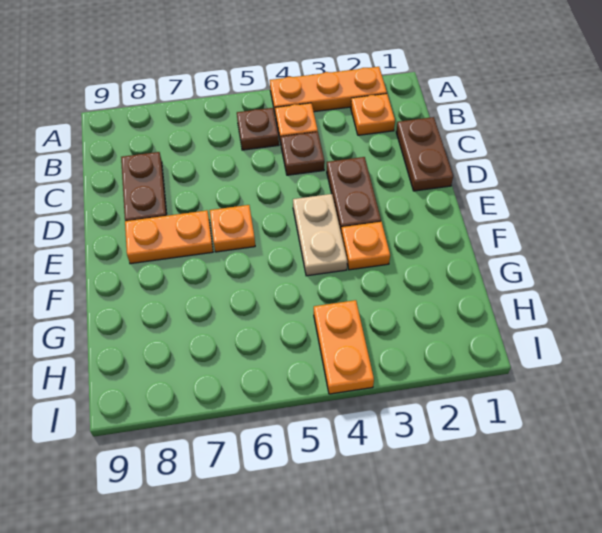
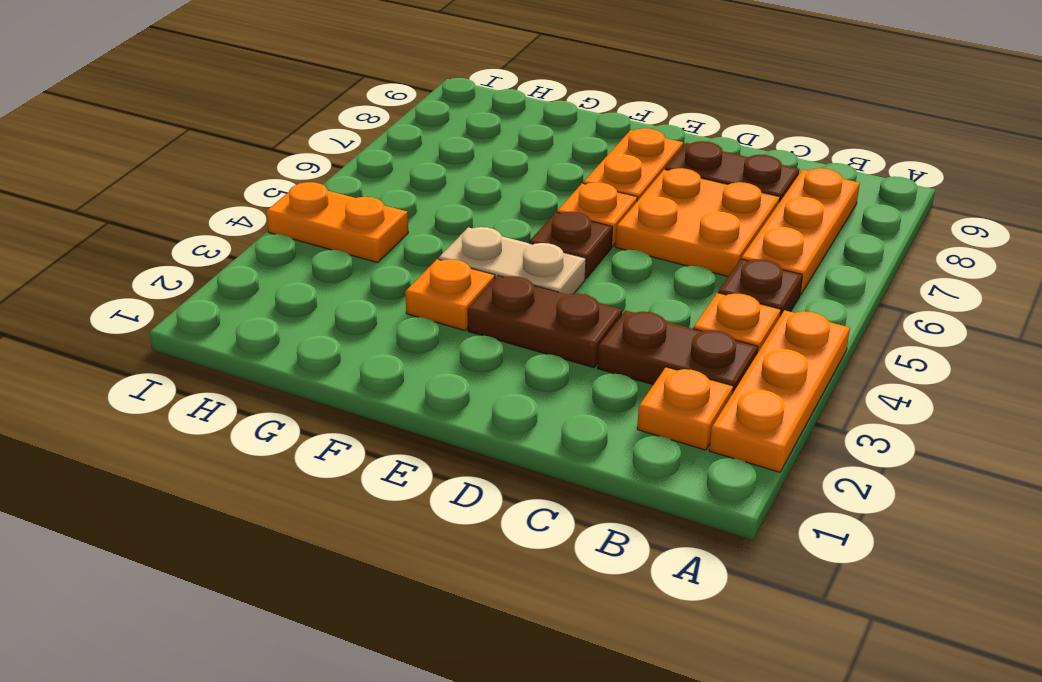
none -> orange 1x3 plate [741,168,860,295]
brown 1x2 plate [396,117,453,191] -> brown 1x2 plate moved to [598,311,758,392]
brown 1x1 plate [281,132,325,175] -> brown 1x1 plate moved to [529,212,613,278]
none -> orange 2x2 plate [616,168,780,276]

